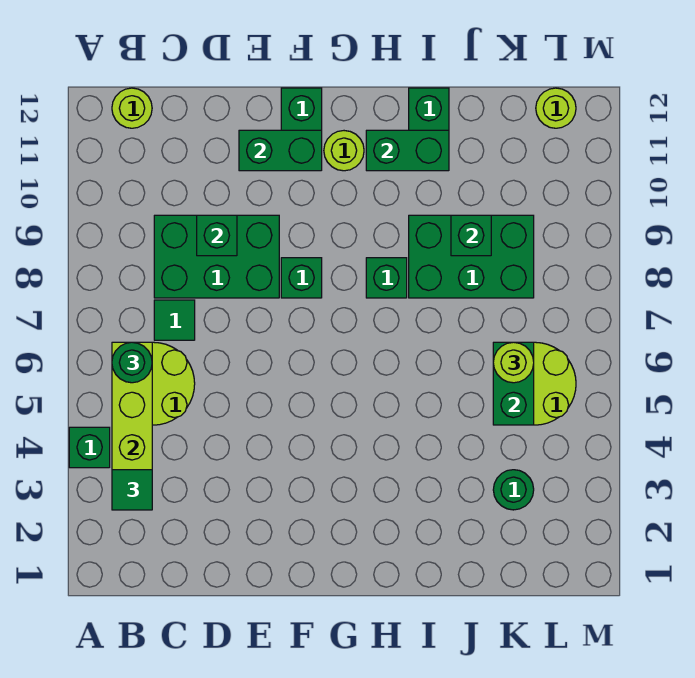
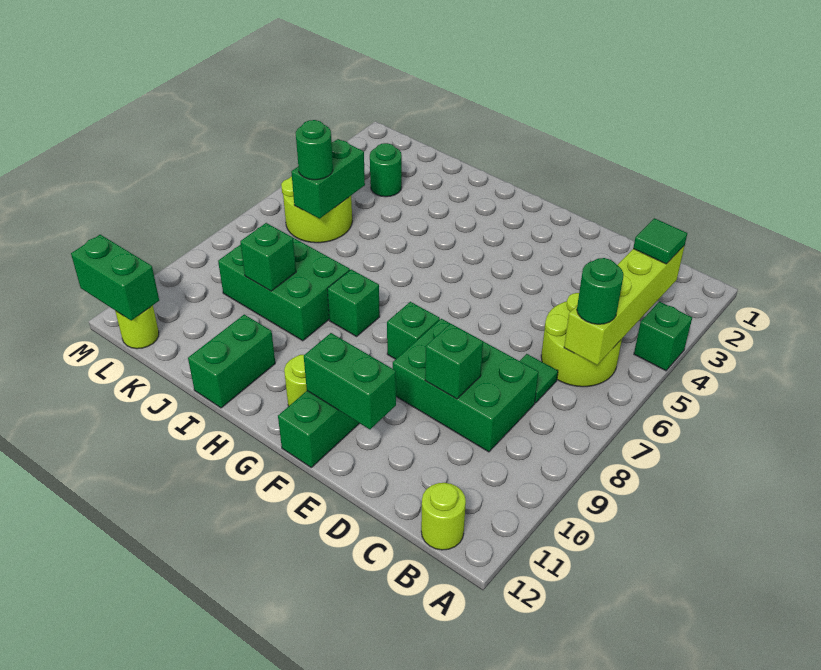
green 1x2 brick [366,130,449,171] -> green 1x2 brick moved to [71,235,159,321]
lime 1x1 round brick [493,342,534,383] -> green 1x1 round brick [296,120,333,180]

